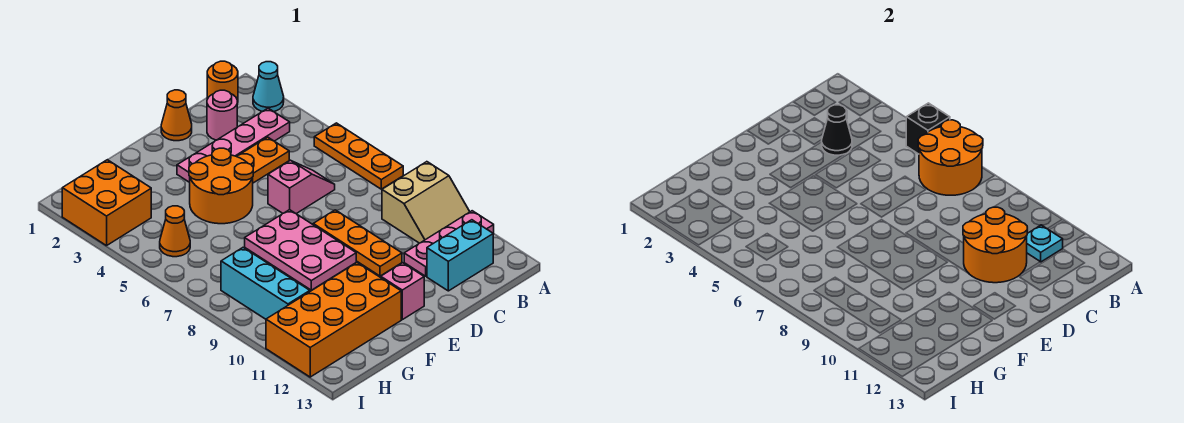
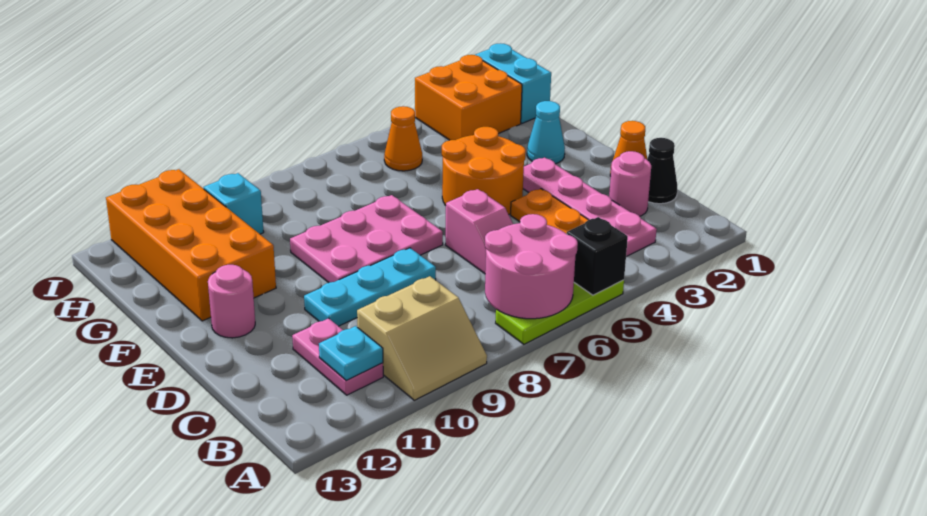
cyan 1x1 cone [253,62,284,112] -> cyan 1x1 cone moved to [527,101,565,164]
orange 1x3 plate [314,123,403,189] -> lime 1x3 plate [496,280,624,344]
orange 2x2 round brick [918,120,983,195] -> pink 2x2 round brick [485,214,578,319]
tan 2x2 slope [382,162,470,243] -> tan 2x2 slope turned to [357,276,487,400]
pink 1x3 plate [404,211,494,276] -> pink 1x2 plate [292,318,383,395]
orange 1x1 round brick [207,61,238,104] -> none
cyan 1x2 brick [427,220,493,291] -> cyan 1x2 brick moved to [475,43,551,123]
black 1x1 cone [822,105,852,155] -> black 1x1 cone moved to [647,138,677,204]
orange 2x2 round brick [963,207,1027,283] -> none
orange 1x3 plate [313,210,402,276] -> cyan 1x3 plate [304,248,436,326]
pink 1x1 brick [381,263,424,320] -> pink 1x1 round brick [208,265,255,338]
cyan 1x3 brick [221,248,310,319] -> cyan 1x1 brick [204,173,264,234]

